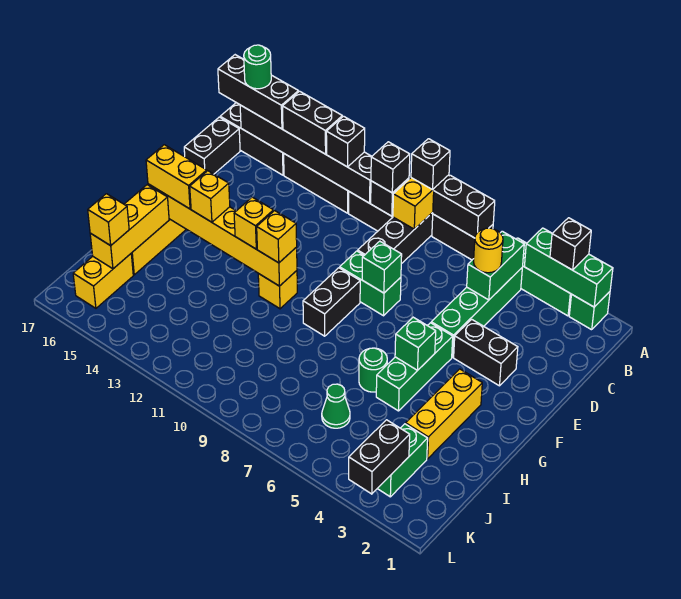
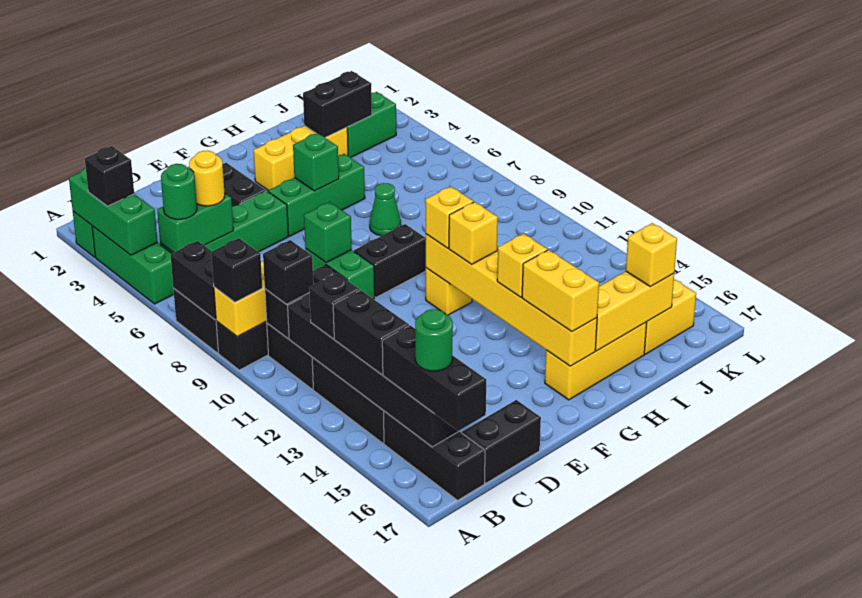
green 1x1 round brick [359,348,387,392] -> green 1x1 round brick moved to [161,164,197,219]
green 1x1 cone [322,384,350,428] -> green 1x1 cone moved to [370,183,401,236]
black 1x2 brick [349,420,410,494] -> black 1x2 brick moved to [303,71,372,138]

